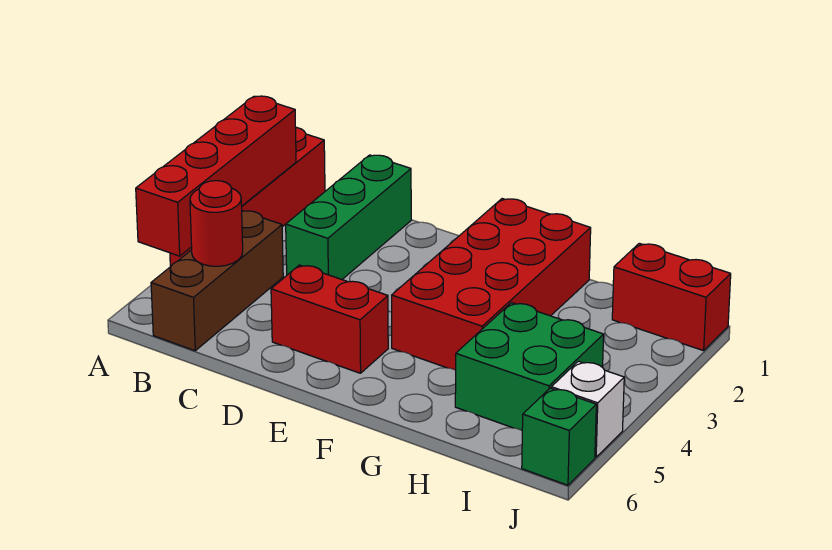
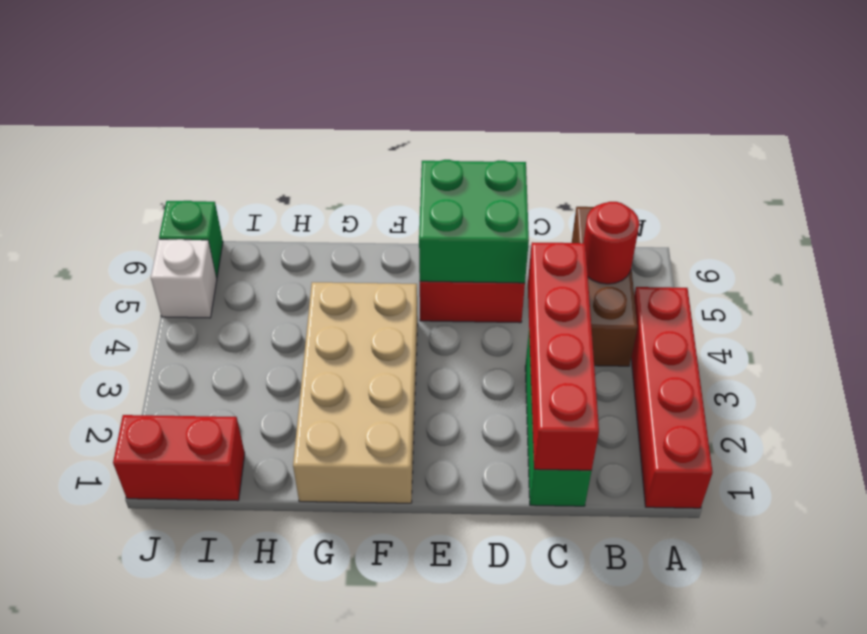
red 1x4 brick [136,96,296,256] -> red 1x4 brick moved to [528,242,599,470]
red 2x4 brick [392,199,591,370] -> tan 2x4 brick [293,282,418,503]
green 2x2 brick [455,303,604,430] -> green 2x2 brick moved to [419,160,529,283]

